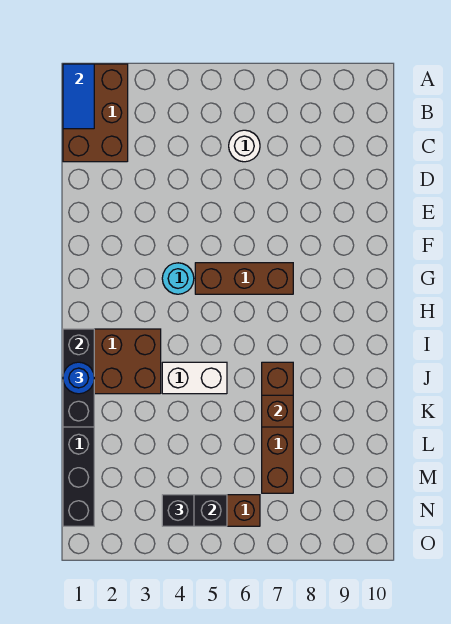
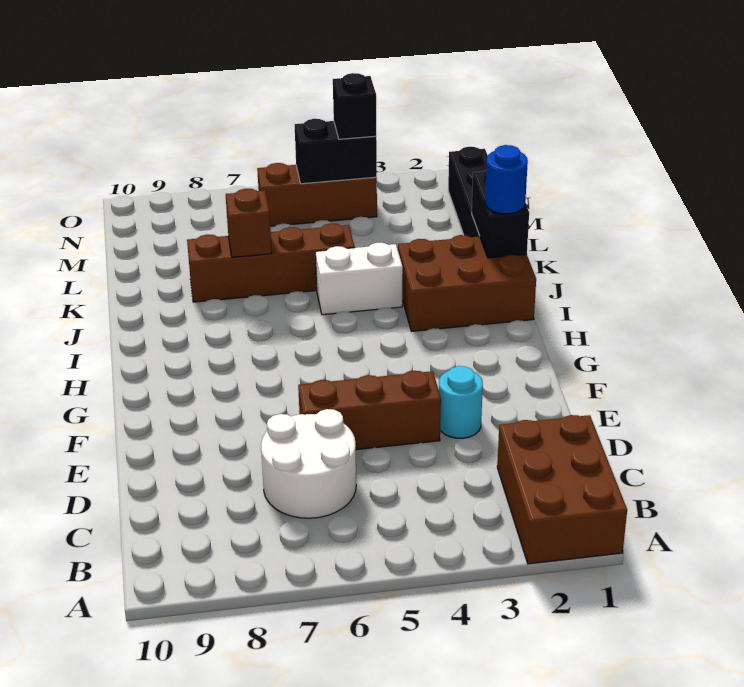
blue 1x2 tile [63,64,94,129] -> none
white 1x1 round brick [229,130,260,162] -> white 2x2 round brick [261,409,356,518]
cyan 1x1 round brick [162,263,194,294] -> cyan 1x1 round brick moved to [439,366,483,438]
brown 1x3 brick [195,263,293,294] -> brown 1x3 brick moved to [298,371,441,450]
black 1x3 brick [63,329,94,427] -> black 1x2 brick [472,171,529,258]
brown 1x4 brick [262,362,293,493] -> brown 1x4 brick turned to [187,223,355,302]

